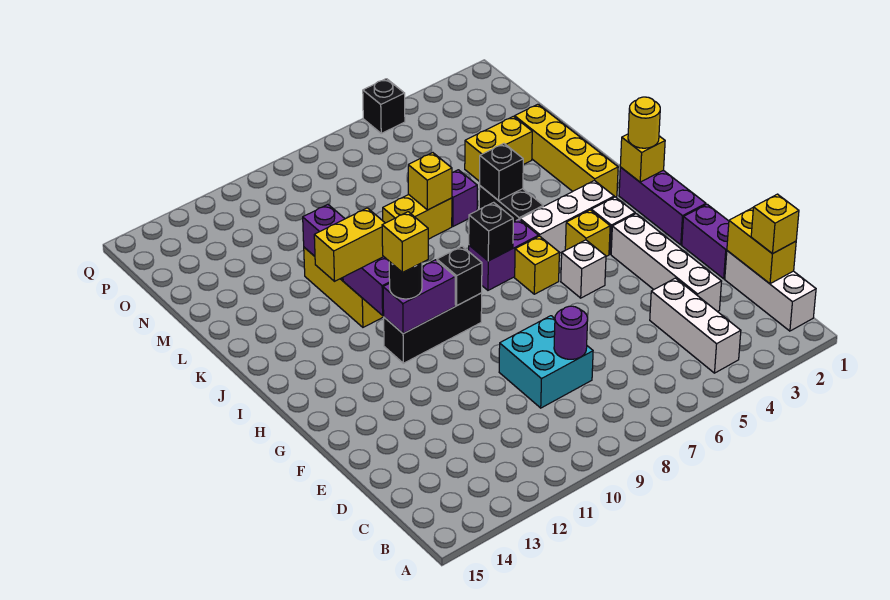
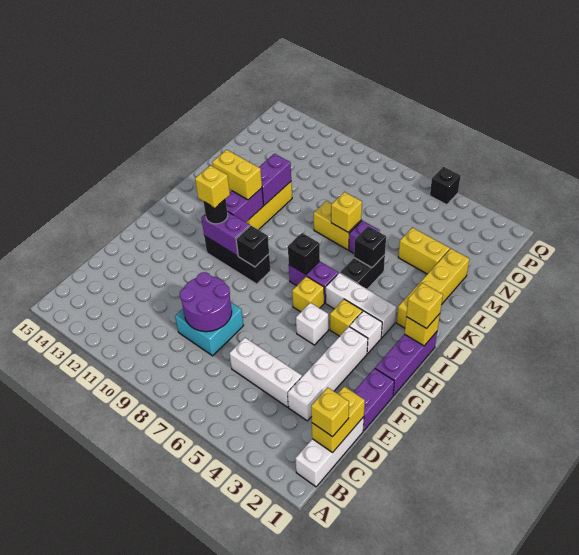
white 1x3 brick [650,278,741,373] -> white 1x3 brick turned to [229,338,302,407]
purple 1x1 round brick [554,306,588,359] -> purple 2x2 round brick [180,272,232,332]
yellow 1x1 round brick [628,97,660,148] -> yellow 1x1 brick [406,283,443,329]

